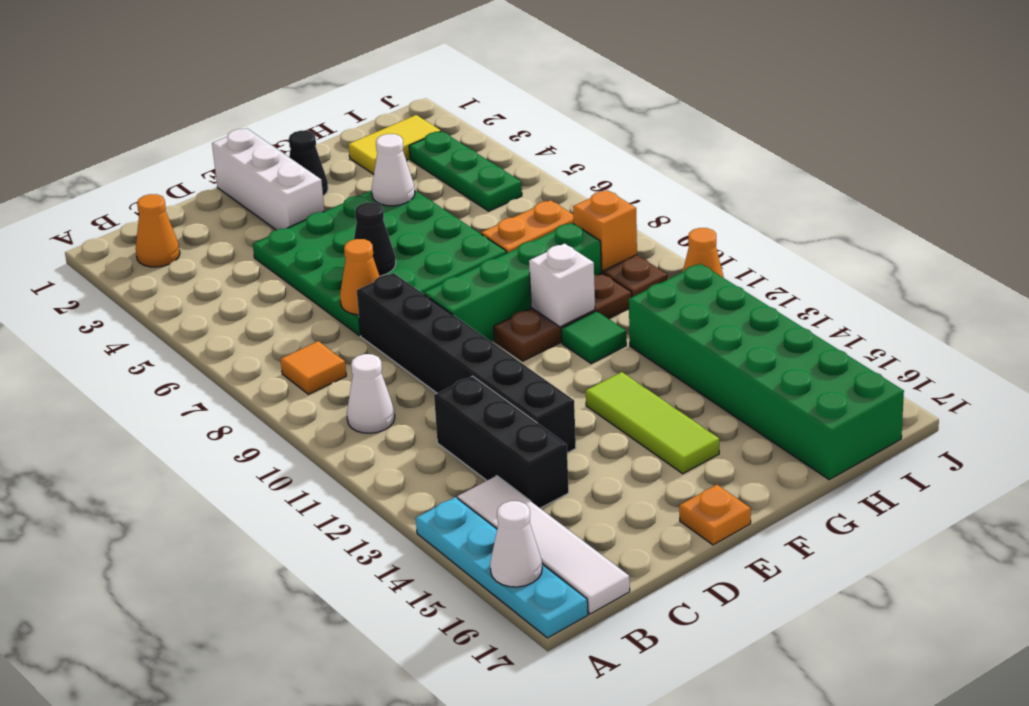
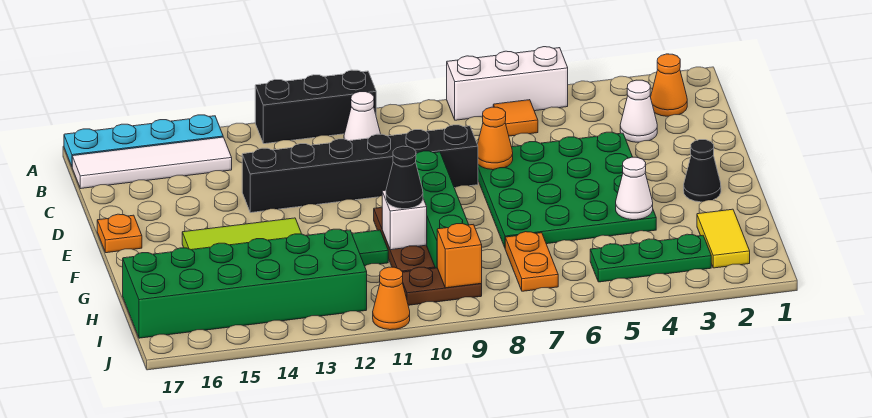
white 1x1 cone [490,501,542,587] -> white 1x1 cone moved to [620,80,657,142]
orange 1x1 tile [281,341,346,394] -> orange 1x1 tile moved to [493,100,538,136]
black 1x3 brick [434,376,569,508] -> black 1x3 brick moved to [255,70,376,144]
white 1x3 brick [212,129,325,230] -> white 1x3 brick moved to [447,47,568,120]
black 1x1 cone [354,202,396,276] -> black 1x1 cone moved to [386,146,423,209]

